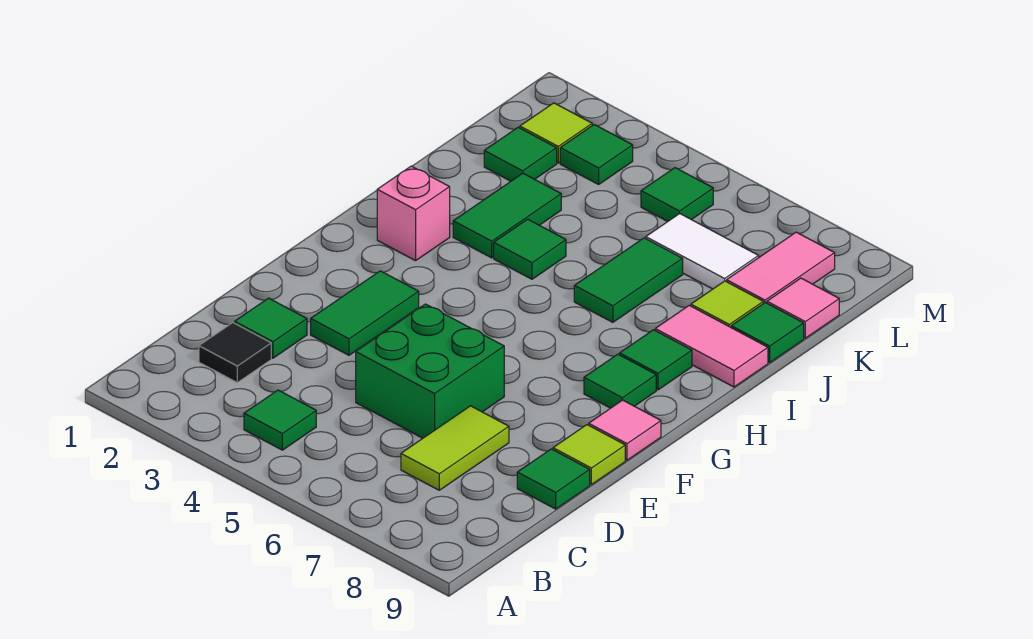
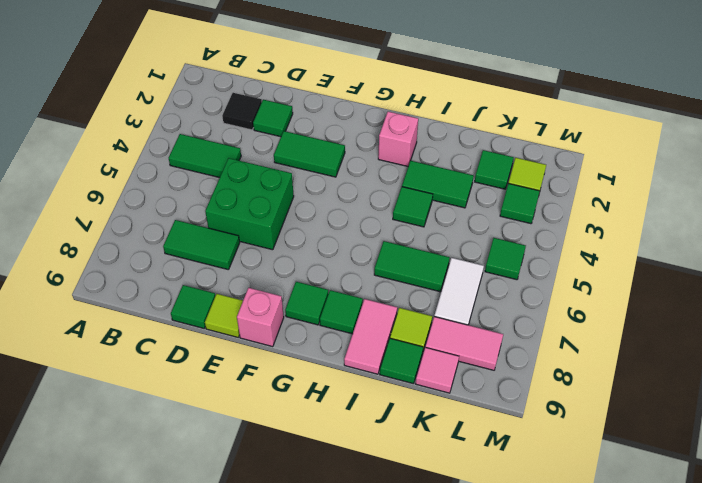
green 1x1 tile [244,390,316,450] -> green 1x2 tile [169,134,241,178]
lime 1x2 tile [401,406,509,490] -> green 1x2 tile [163,220,240,270]
pink 1x1 tile [589,400,661,460] -> pink 1x1 brick [237,288,284,347]

